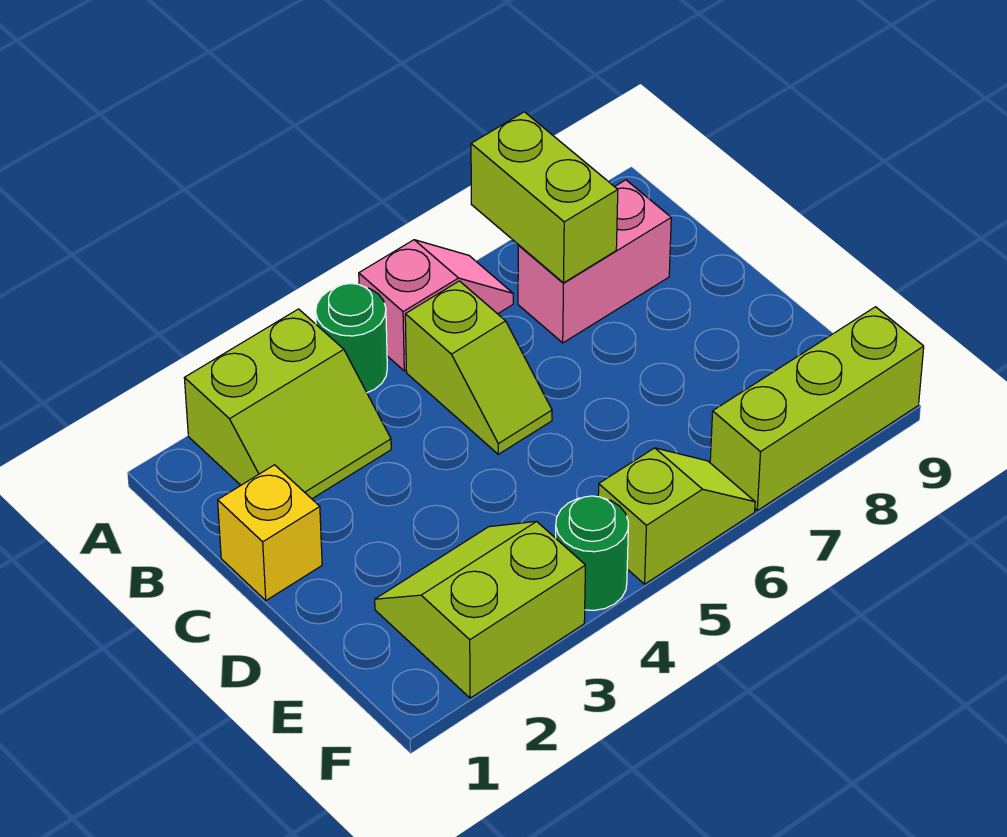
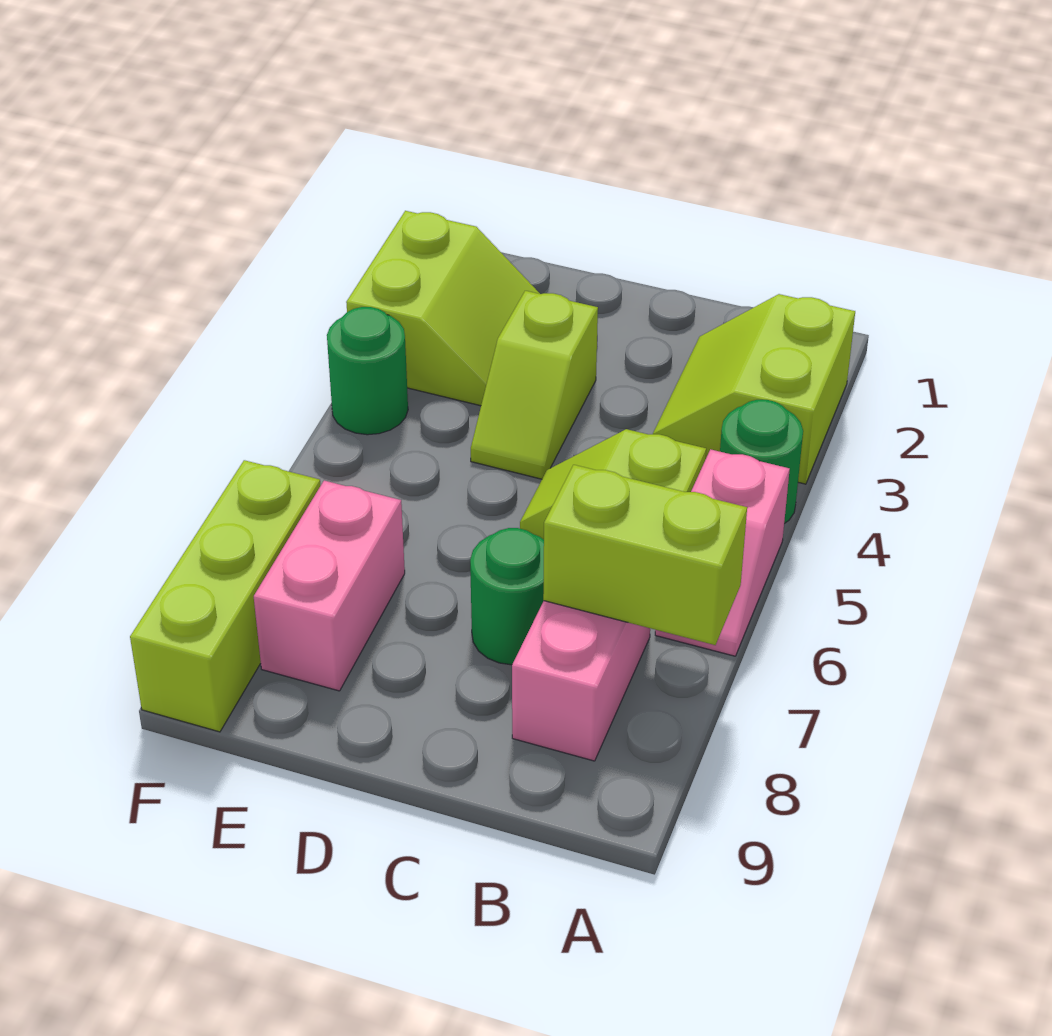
yellow 1x1 brick [218,465,322,600] -> none
none -> green 1x1 round brick [470,528,544,665]
none -> pink 1x2 brick [254,481,405,691]
lime 1x2 slope [598,448,755,584] -> lime 1x2 slope moved to [471,291,598,479]

